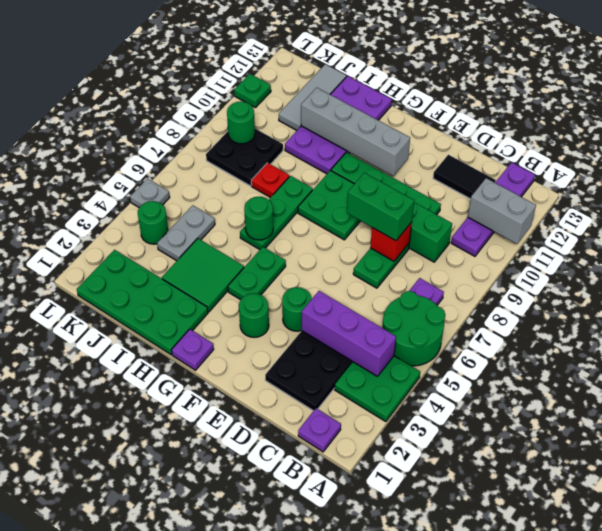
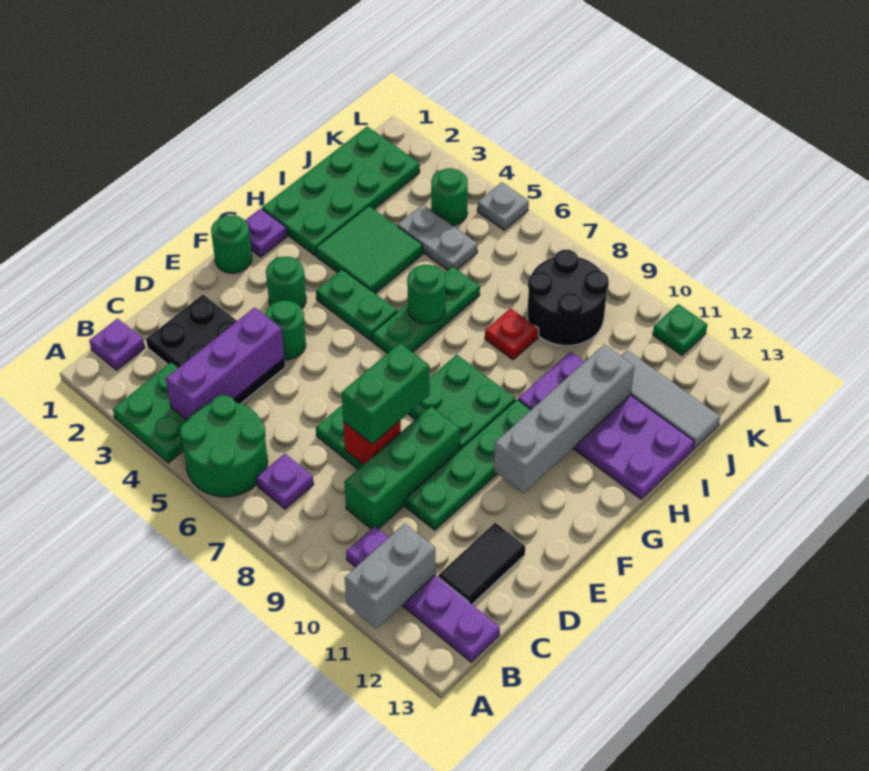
green 1x3 plate [240,176,313,250] -> green 1x3 plate turned to [372,266,480,353]
black 2x2 plate [206,129,283,186] -> black 2x2 round brick [527,250,609,346]
green 1x1 round brick [227,101,255,144] -> green 1x1 round brick moved to [211,215,252,273]

